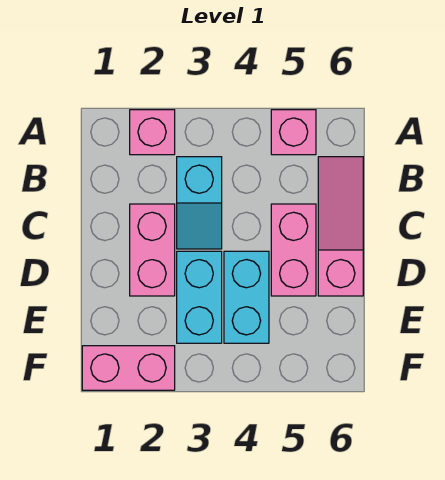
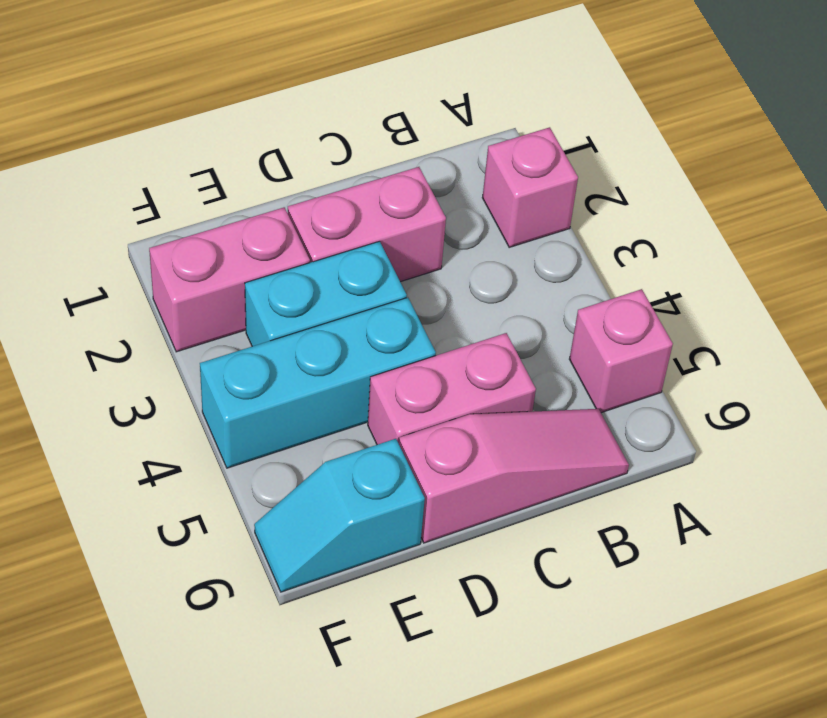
cyan 1x2 slope [177,157,222,249] -> cyan 1x2 slope moved to [254,439,425,592]
cyan 1x2 brick [224,251,269,343] -> cyan 1x3 brick [200,298,436,468]
pink 1x2 brick [82,346,175,390] -> pink 1x2 brick turned to [149,207,310,352]

